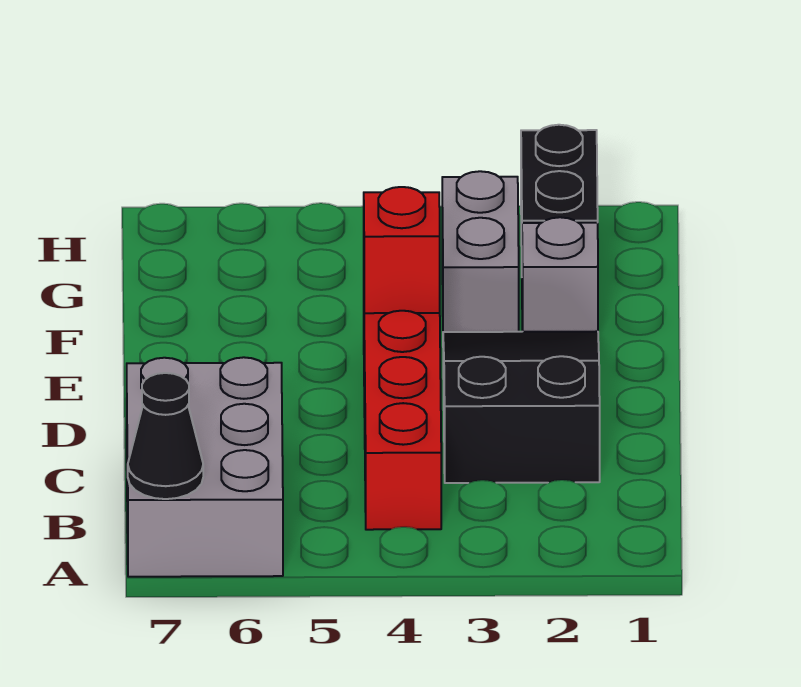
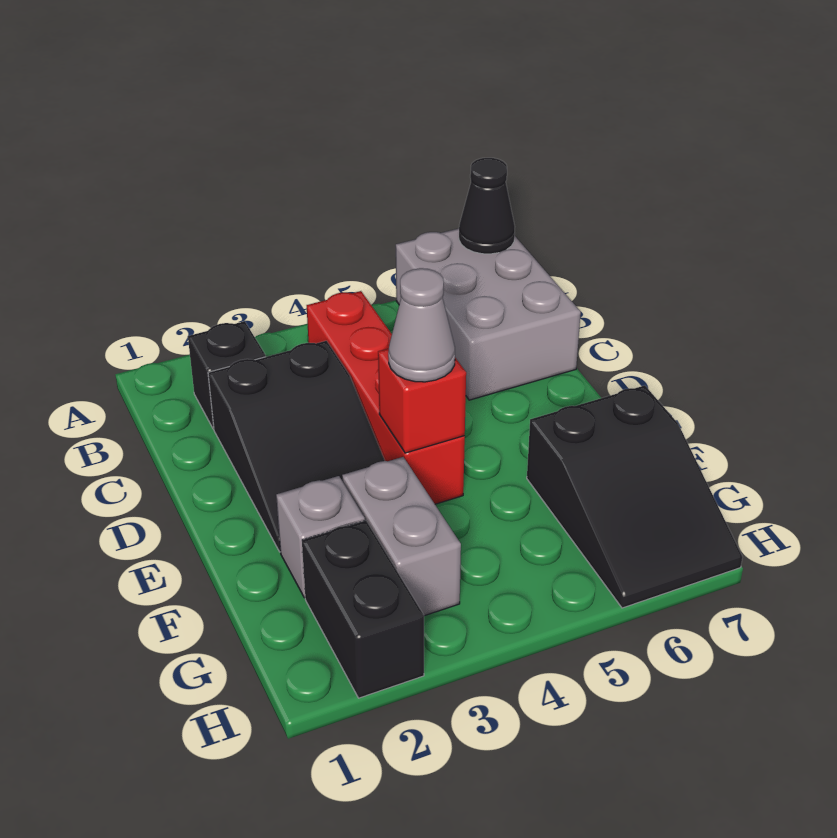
none -> black 1x1 brick [188,321,266,429]
none -> grey 1x1 cone [388,268,455,382]
none -> black 2x3 slope [527,385,743,608]

